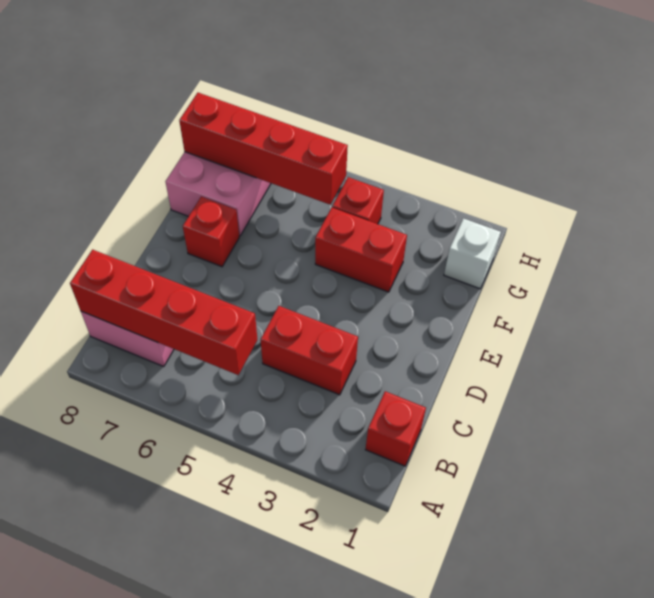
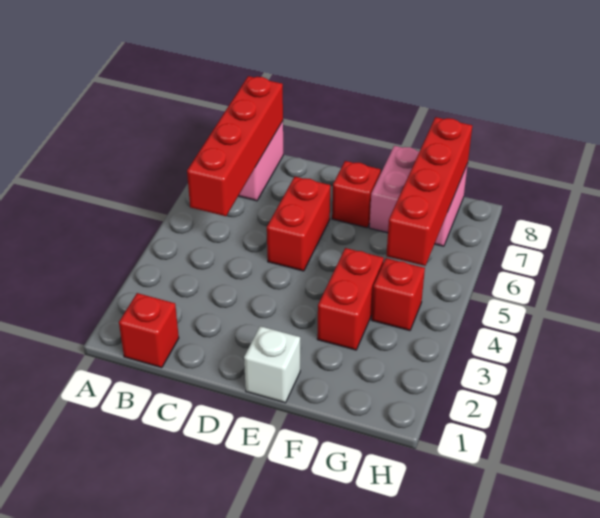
red 1x2 brick [261,306,358,395] -> red 1x2 brick moved to [267,177,330,271]
white 1x1 brick [444,218,501,289] -> white 1x1 brick moved to [244,326,300,403]

